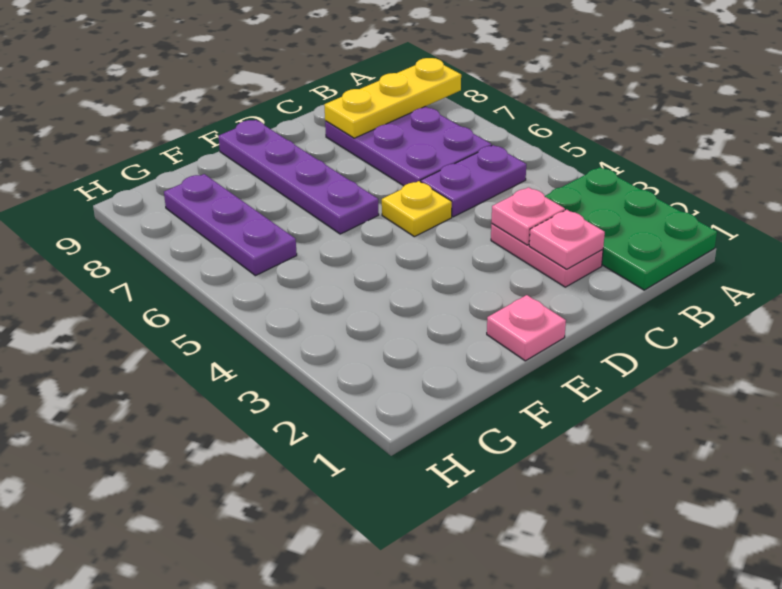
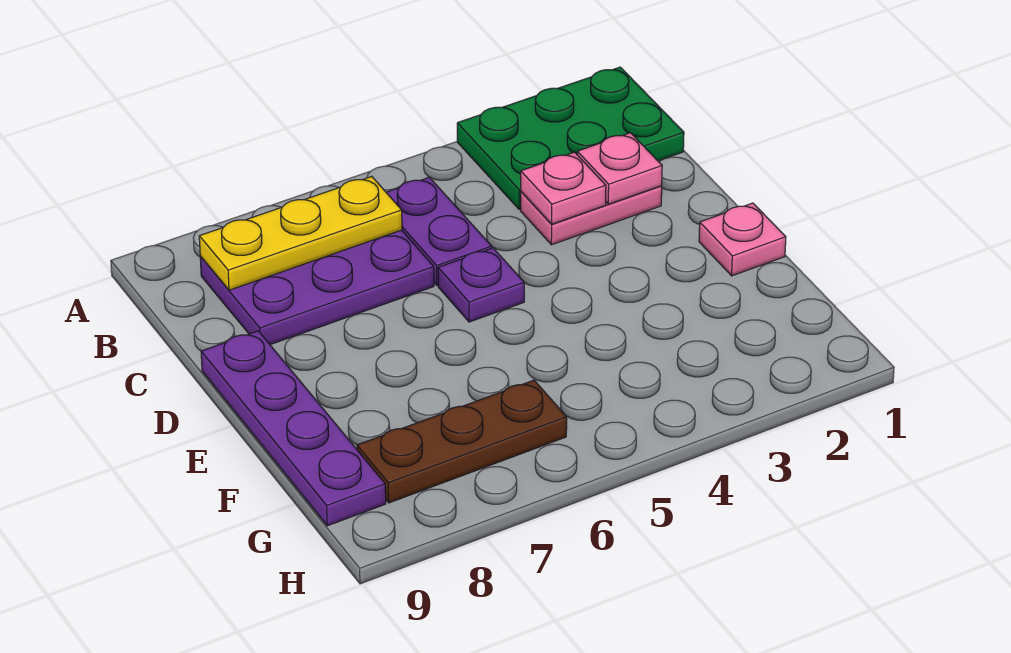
yellow 1x3 plate [324,58,461,138] -> yellow 1x3 plate turned to [199,176,402,290]
yellow 1x1 plate [382,181,452,237] -> purple 1x1 plate [438,248,524,322]
purple 1x4 plate [219,120,379,234] -> purple 1x4 plate turned to [201,331,386,526]
purple 1x3 plate [164,174,297,276] -> brown 1x3 plate [357,380,567,503]

